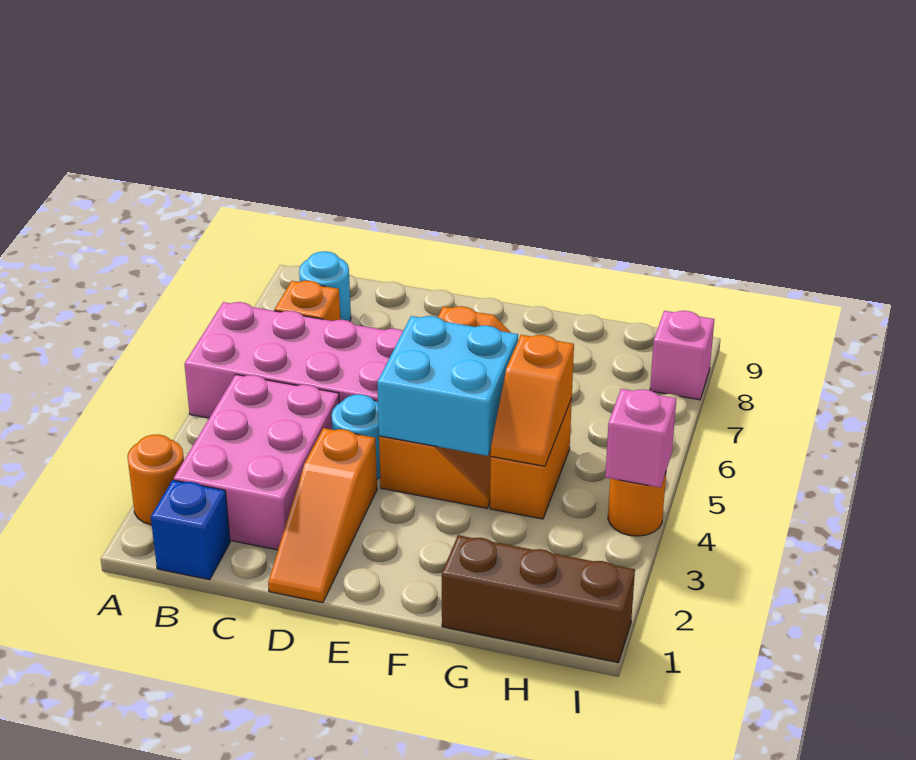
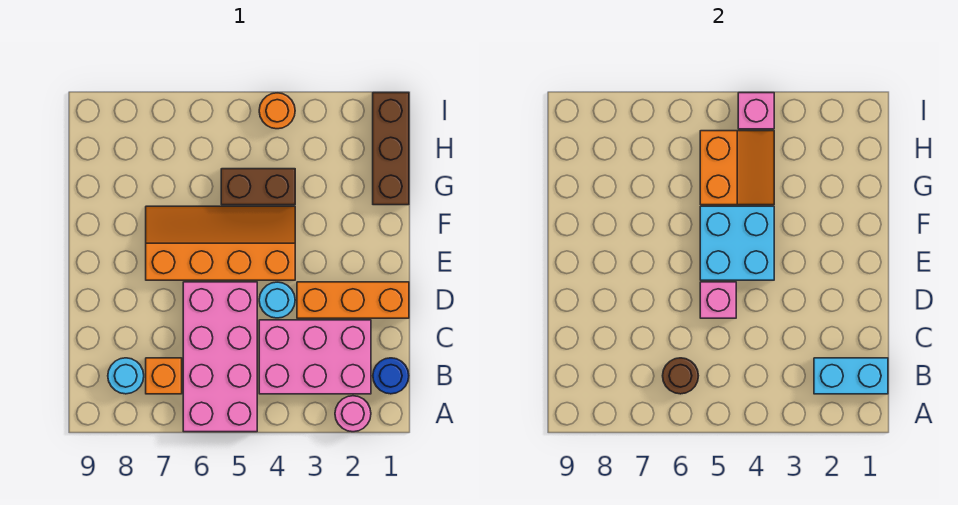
orange 1x1 round brick [127,434,184,525] -> pink 1x1 round brick [335,396,371,432]
blue 1x1 brick [151,480,230,580] -> blue 1x1 round brick [373,358,409,394]
none -> cyan 1x2 brick [814,358,888,394]
none -> brown 1x1 round brick [663,358,698,394]
orange 1x3 slope [268,428,377,603] -> orange 1x3 brick [297,282,409,318]
orange 1x2 brick [490,399,572,519] -> brown 1x2 brick [221,169,295,205]
orange 1x2 slope [491,335,574,466] -> orange 2x2 slope [700,131,774,205]
pink 1x1 brick [650,311,714,400] -> pink 1x1 brick moved to [700,282,736,318]

